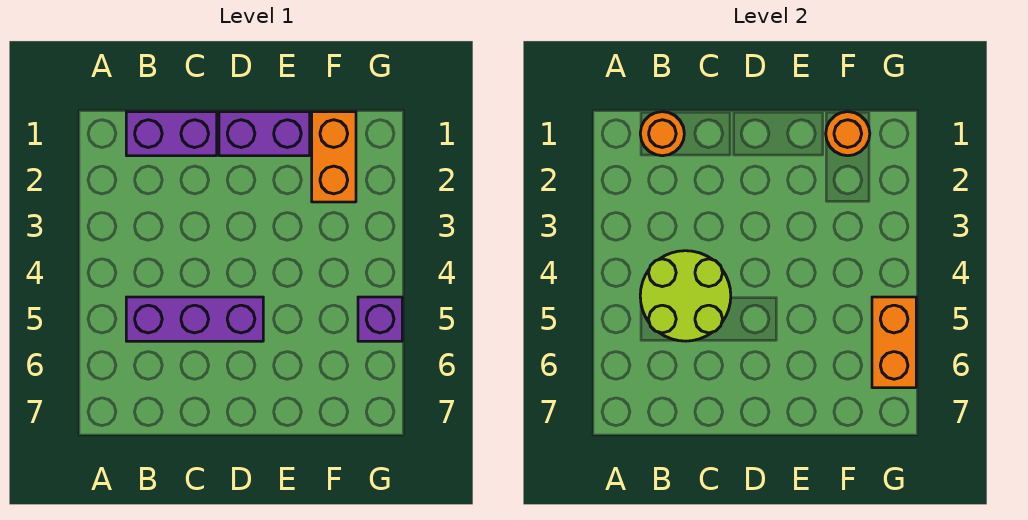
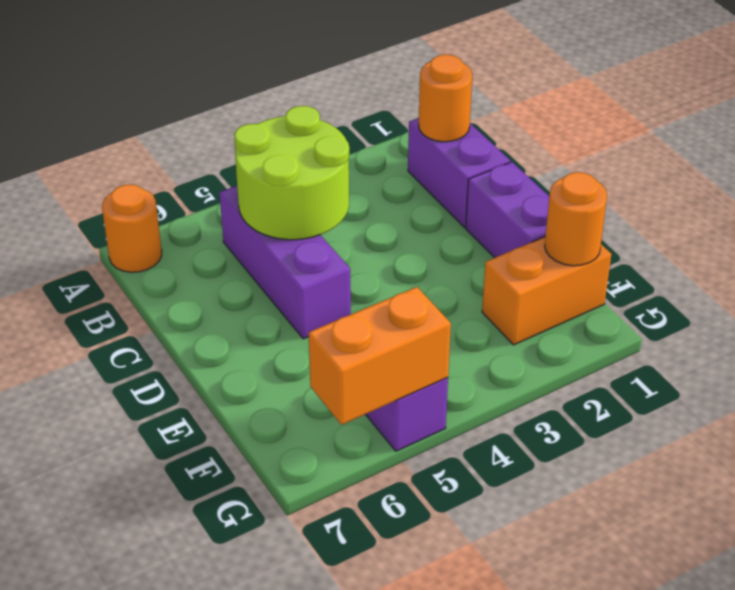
none -> orange 1x1 round brick [102,185,162,272]

